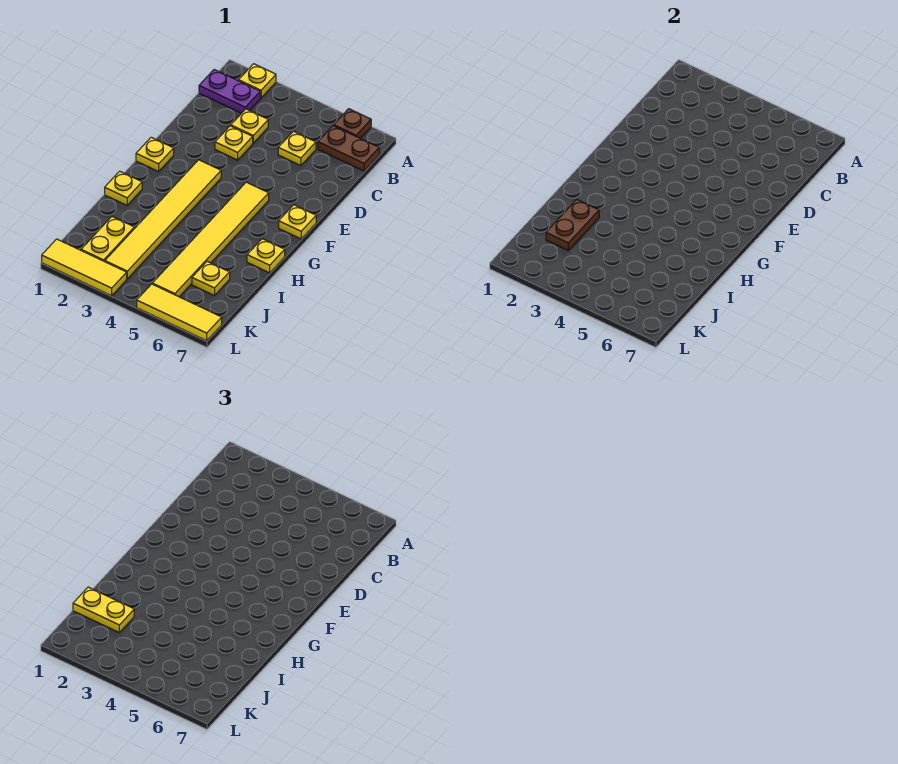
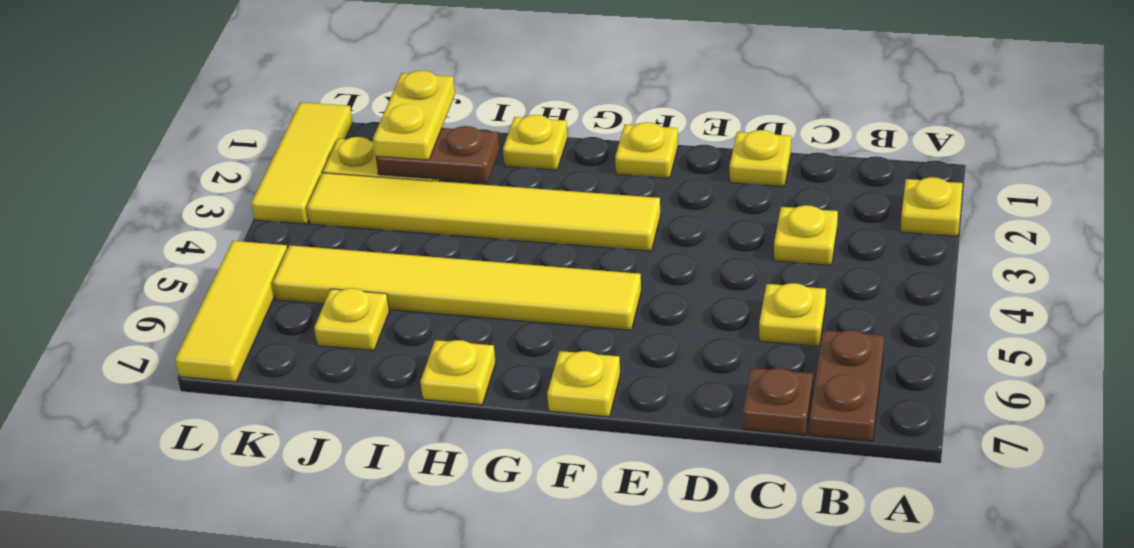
brown 1x1 plate [334,109,371,139] -> brown 1x1 plate moved to [743,368,813,435]
purple 1x2 plate [199,70,260,113] -> none
yellow 1x1 plate [215,126,253,160] -> yellow 1x1 plate moved to [730,130,791,187]

